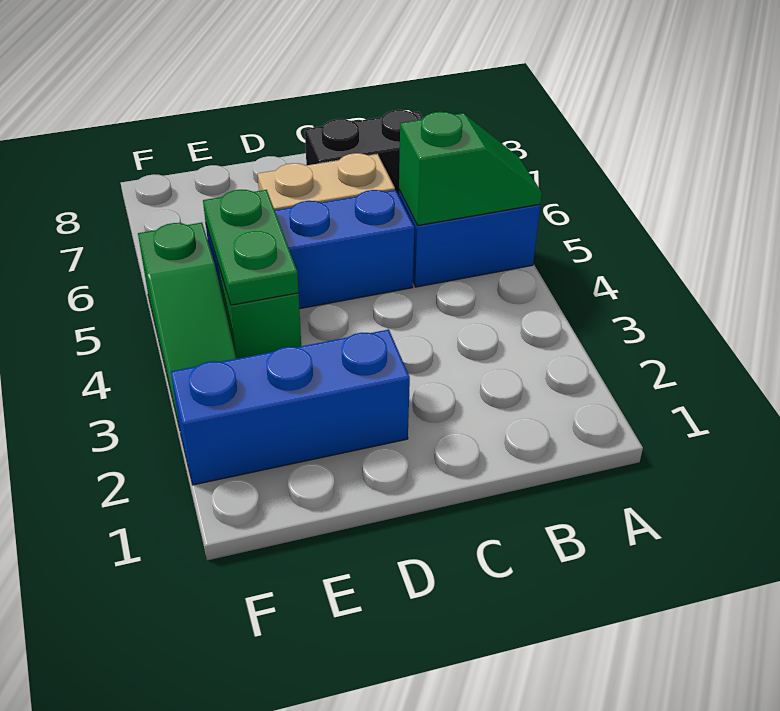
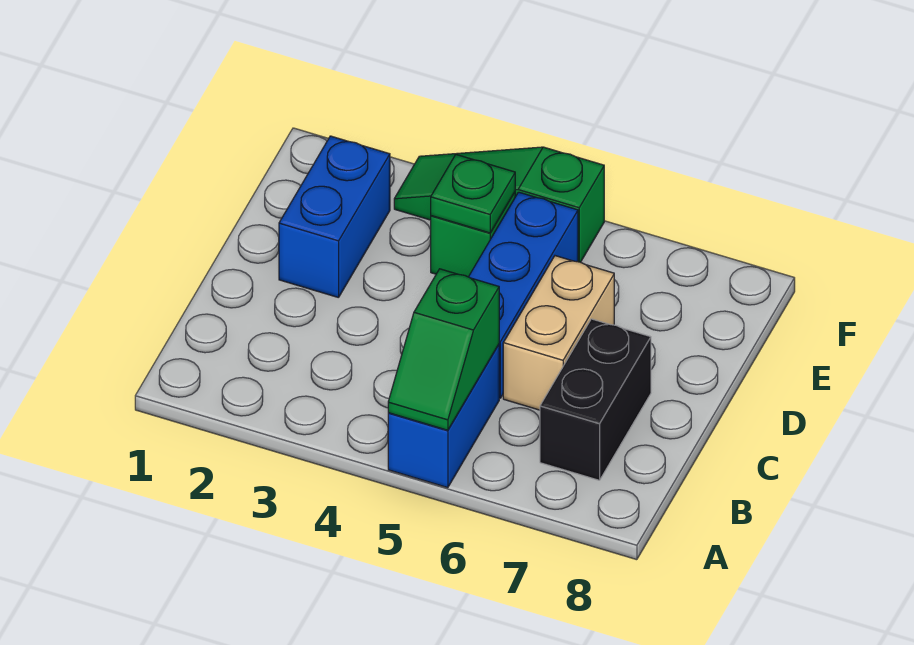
blue 1x3 brick [171,330,410,485] -> blue 1x2 brick [279,136,390,298]
green 1x2 plate [203,190,299,305] -> green 1x1 plate [431,155,515,233]

